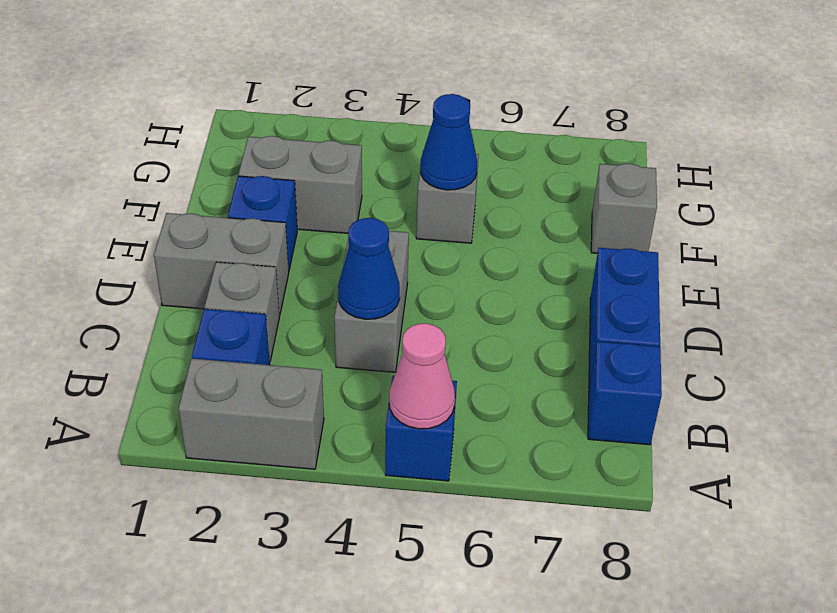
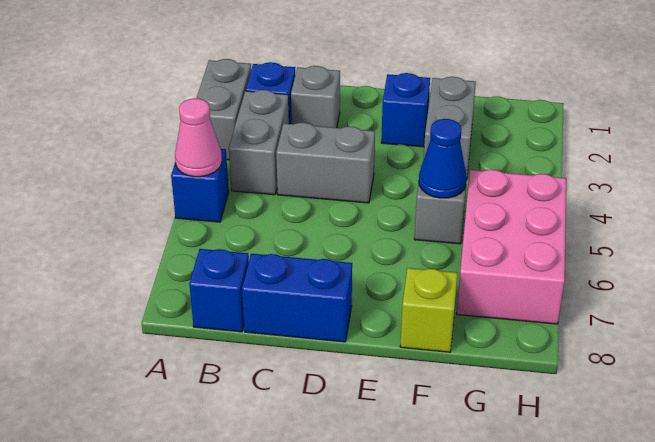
blue 1x1 cone [338,218,400,319] -> none
grey 1x2 brick [154,213,289,315] -> grey 1x2 brick moved to [229,90,289,195]
grey 1x1 brick [591,164,657,253] -> lime 1x1 brick [400,268,458,352]
none -> pink 2x3 brick [457,170,566,324]

